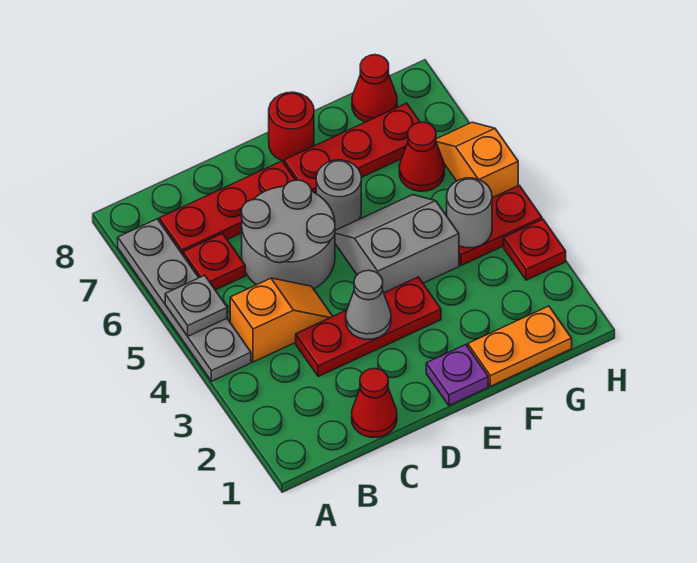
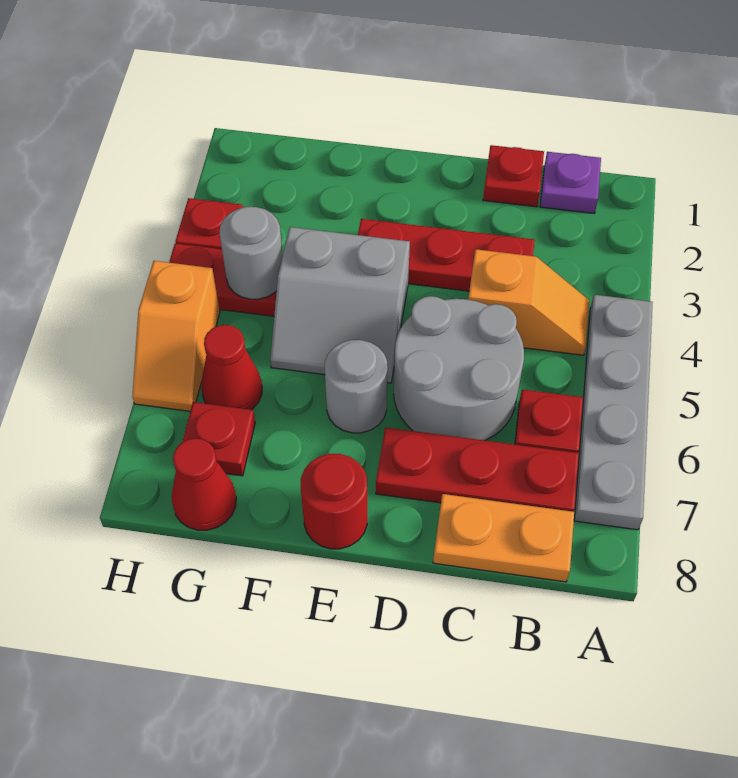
grey 1x1 plate [165,275,227,336] -> none
orange 1x2 slope [230,278,333,362] -> orange 1x2 slope turned to [468,249,589,355]
red 1x1 cone [352,368,397,437] -> red 1x1 plate [483,145,544,207]
grey 1x1 cone [346,270,391,339] -> none
purple 1x1 plate [426,345,488,406] -> purple 1x1 plate moved to [540,152,601,213]
red 1x3 plate [284,103,420,193] -> red 1x1 plate [182,402,255,476]
orange 1x2 plate [468,306,572,386] -> orange 1x2 plate moved to [433,494,574,582]

